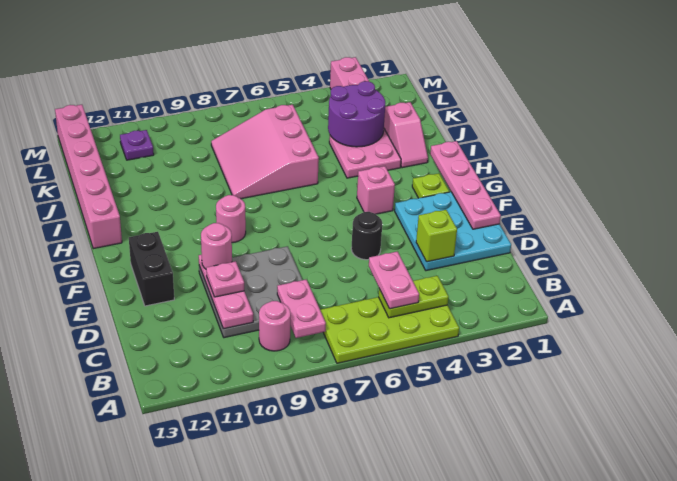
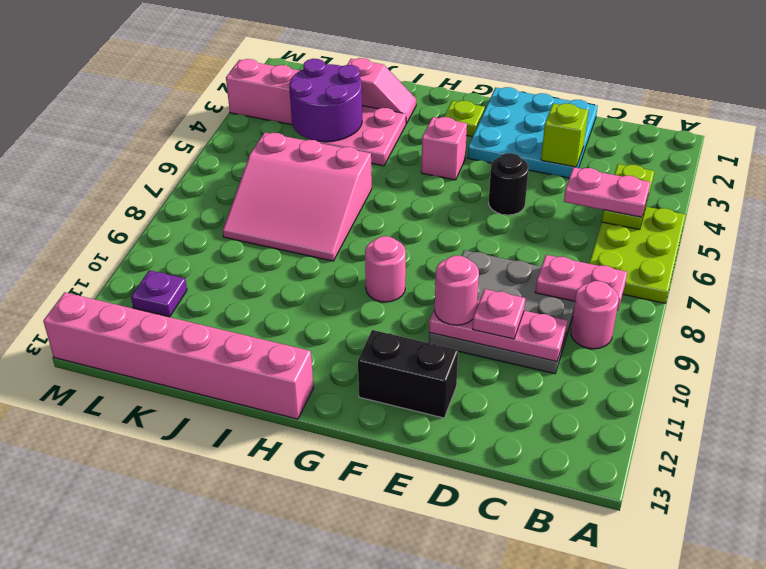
lime 2x4 plate [320,297,459,363] -> lime 2x3 plate [589,207,686,303]
pink 1x4 plate [430,141,501,229] -> none

